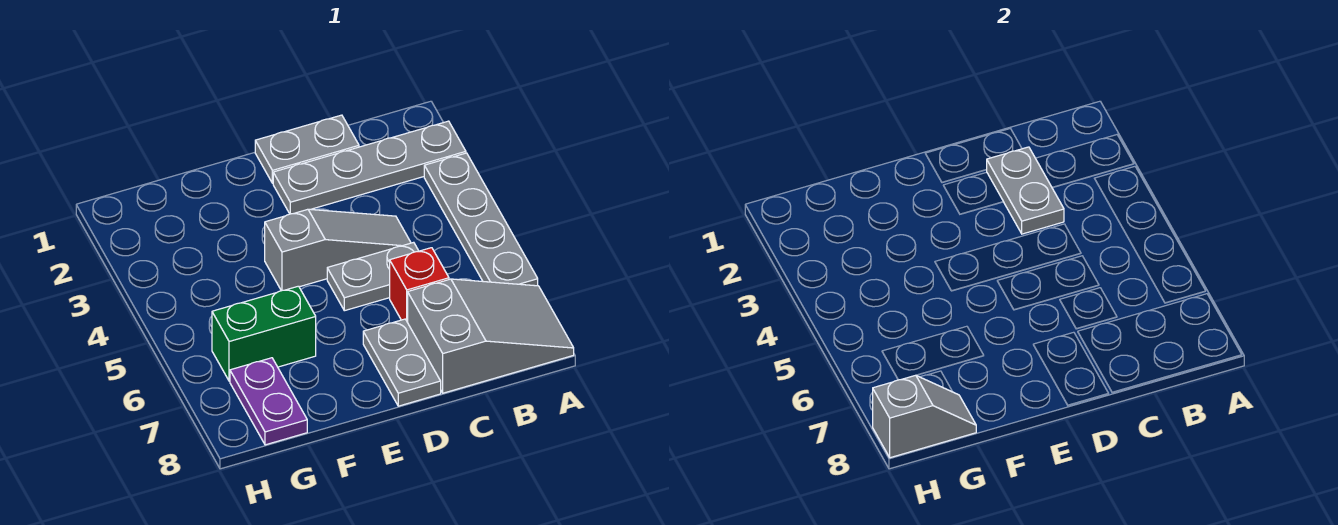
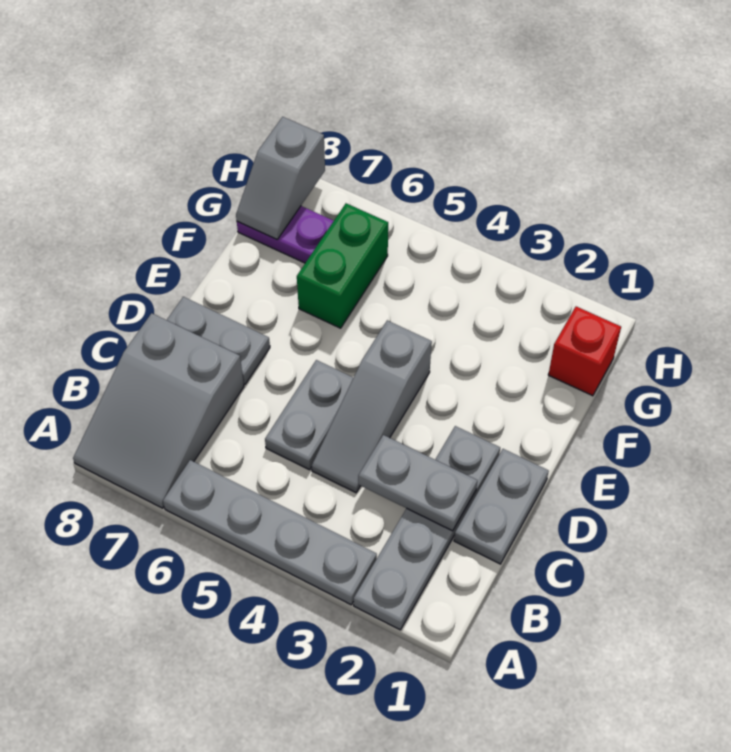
red 1x1 brick [390,248,449,322] -> red 1x1 brick moved to [548,307,621,396]

